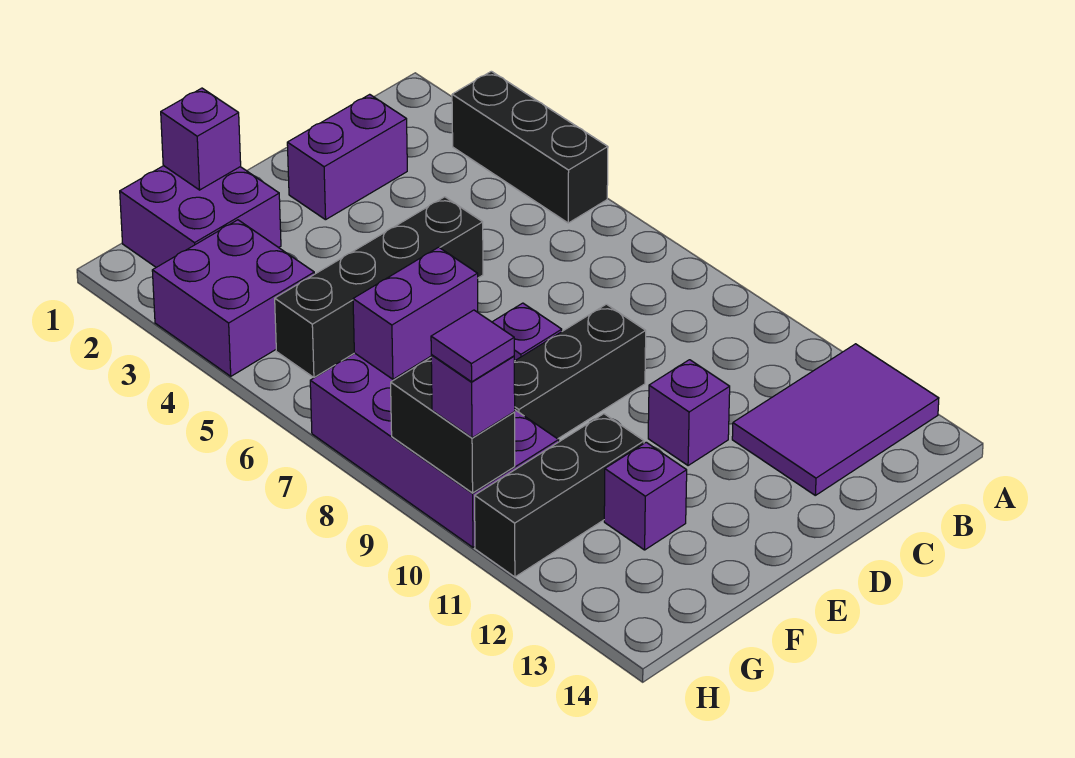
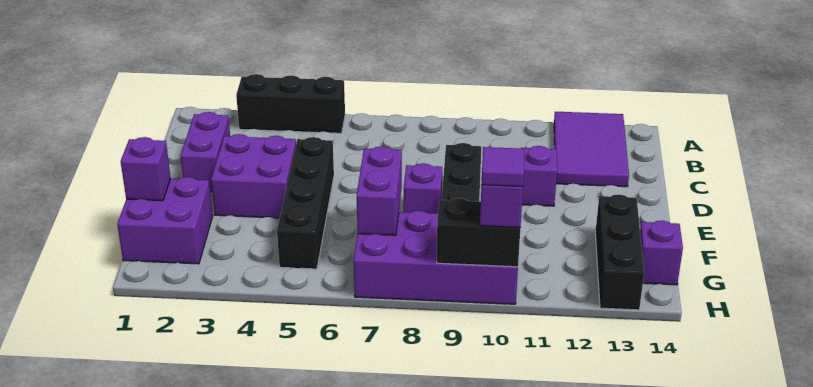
black 1x3 brick [475,414,644,577] -> black 1x3 brick moved to [595,194,644,310]
purple 1x1 brick [604,442,687,550] -> purple 1x1 brick moved to [640,221,683,285]
purple 2x2 brick [152,220,314,376] -> purple 2x2 brick moved to [211,134,296,218]

